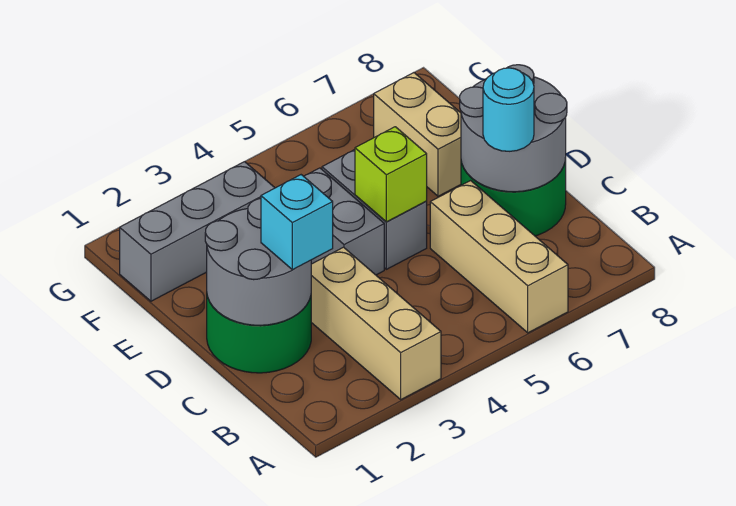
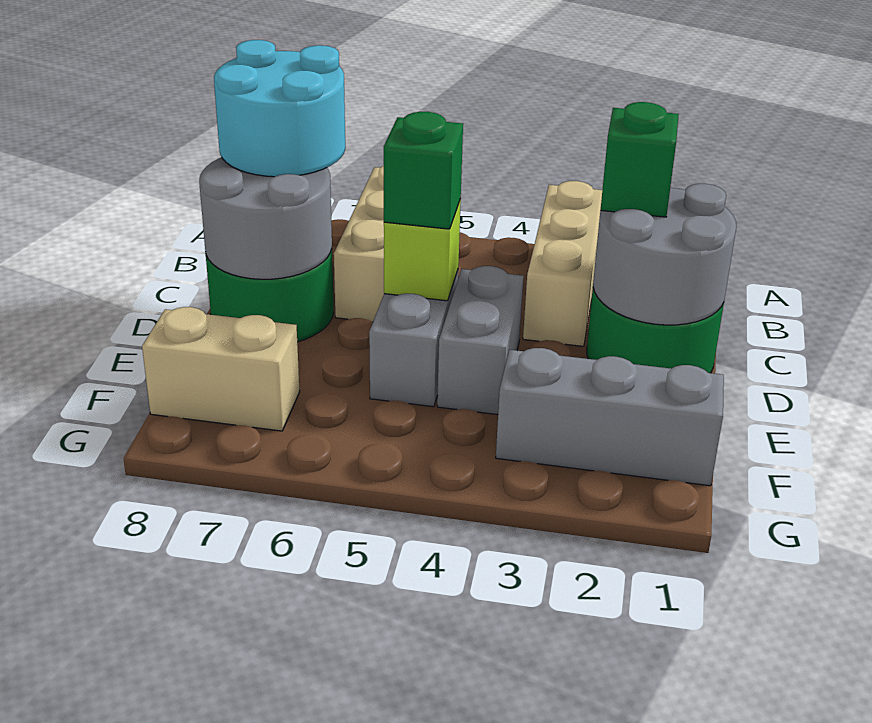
cyan 1x1 brick [261,175,333,270] -> green 1x1 brick [601,102,679,217]
cyan 1x1 round brick [483,68,534,151] -> cyan 2x2 round brick [214,40,345,177]
none -> green 1x1 brick [384,112,463,229]
tan 1x2 brick [374,73,461,196] -> tan 1x2 brick turned to [142,307,300,431]

